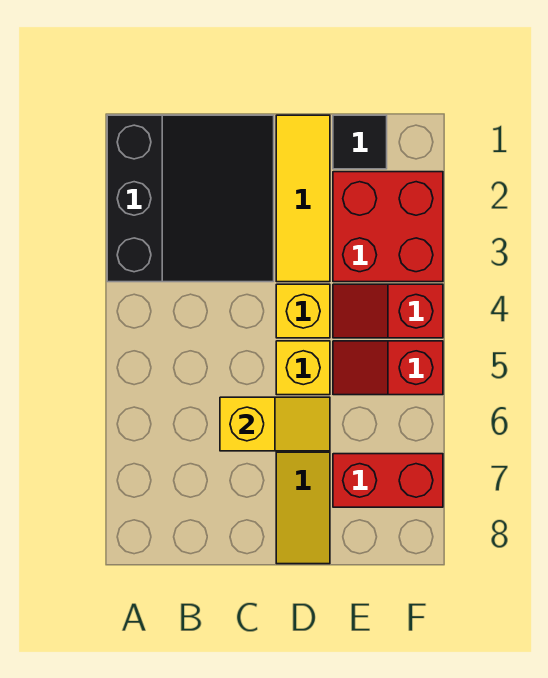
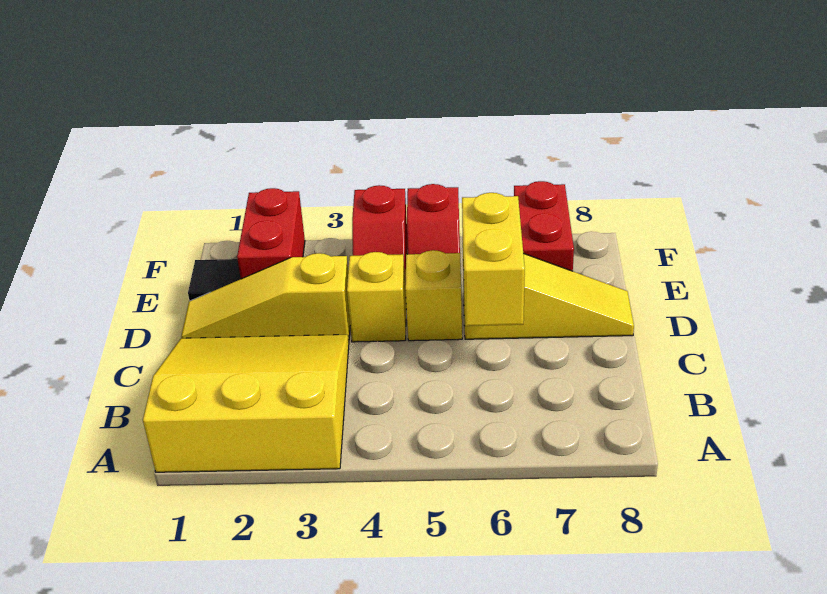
black 3x3 slope [107,115,274,282] -> yellow 3x3 slope [143,335,349,472]
yellow 1x2 slope [220,397,330,451] -> yellow 1x2 brick [462,193,525,326]
yellow 1x3 tile [276,115,330,282] -> yellow 1x3 slope [181,253,350,339]
red 2x2 brick [333,172,443,282] -> red 1x2 brick [237,188,305,279]

